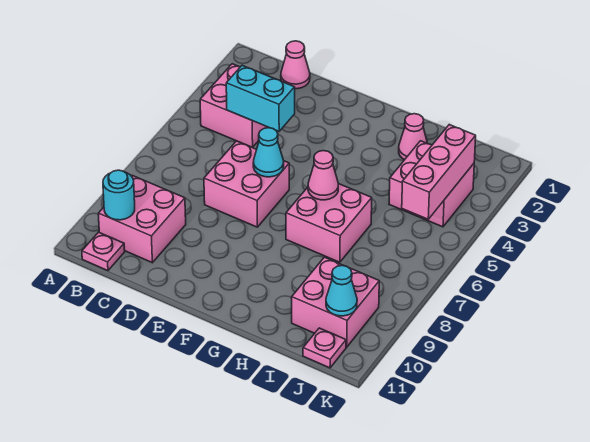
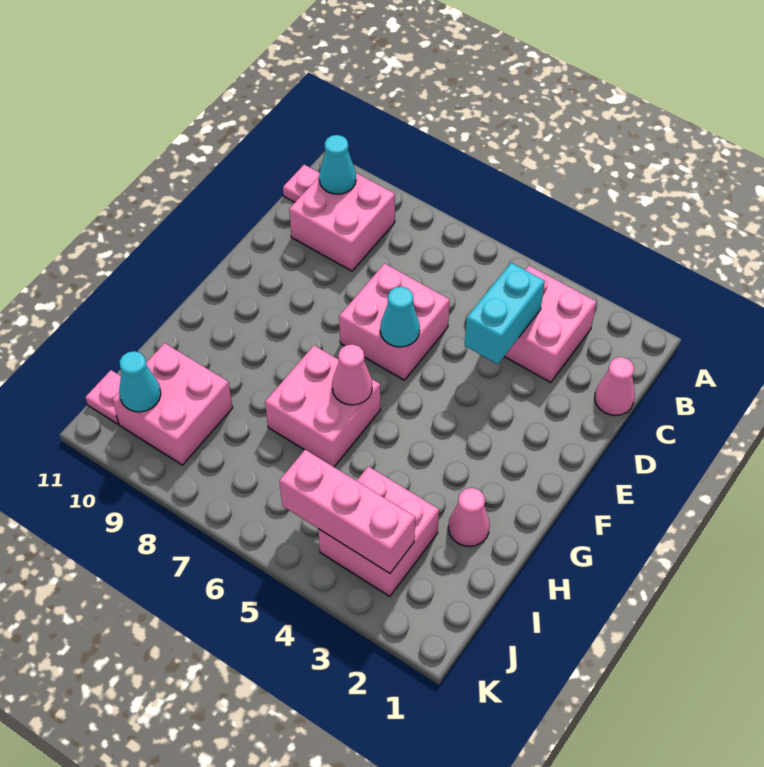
cyan 1x1 round brick [103,170,135,220] -> cyan 1x1 cone [319,135,356,194]

